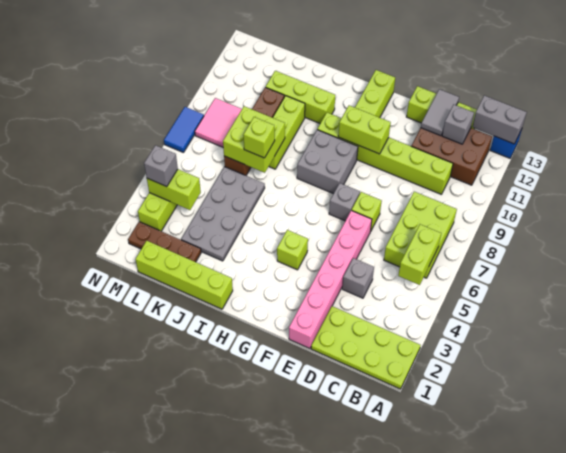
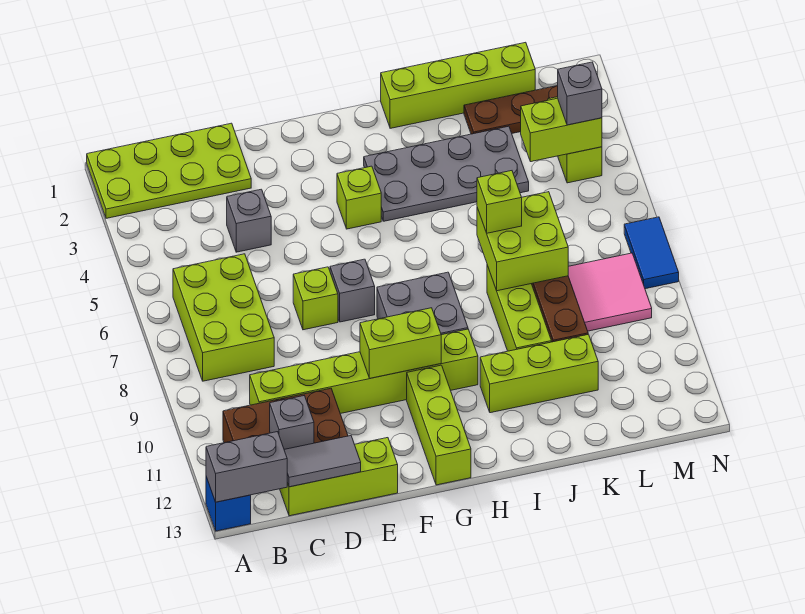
lime 1x2 brick [398,224,441,285] -> none
grey 1x2 tile [421,89,459,136] -> grey 1x2 tile turned to [284,436,361,487]
pink 1x6 brick [289,210,372,349] -> none
grey 2x4 plate [181,167,265,261] -> grey 2x4 plate turned to [364,126,529,221]

